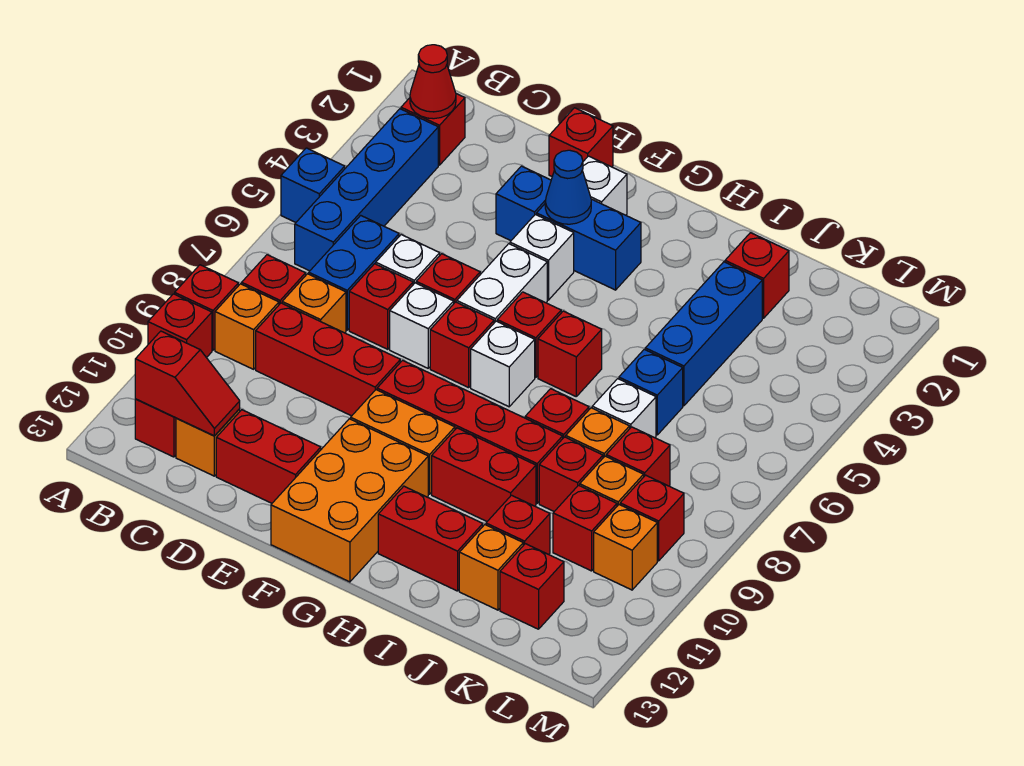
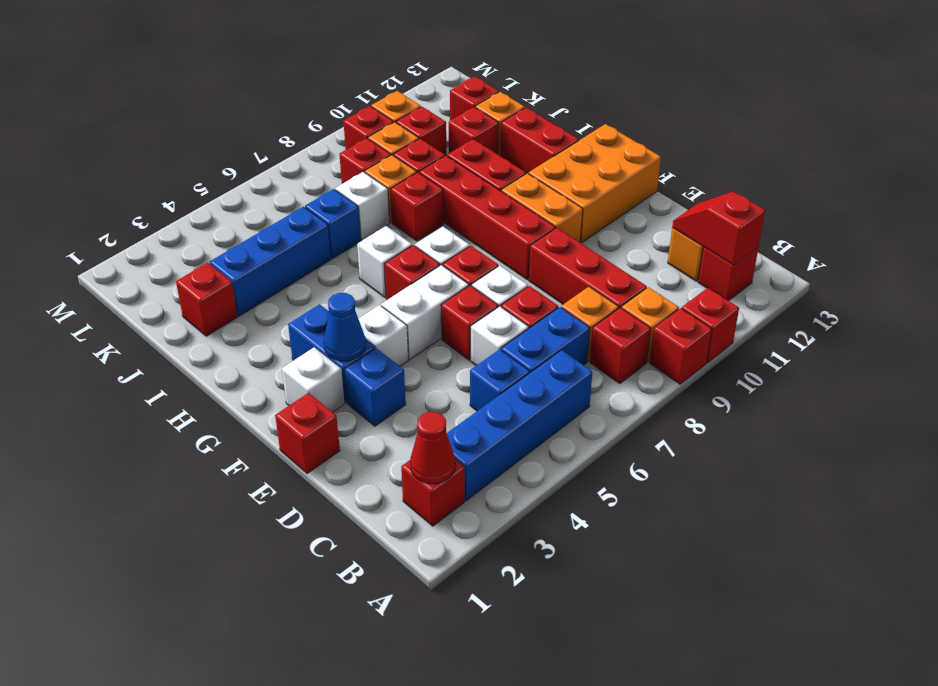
blue 1x1 brick [281,148,345,222] -> blue 1x1 brick moved to [470,349,530,411]
red 1x2 brick [216,410,321,503] -> none
red 1x1 brick [538,311,602,396] -> white 1x1 brick [357,226,412,297]

